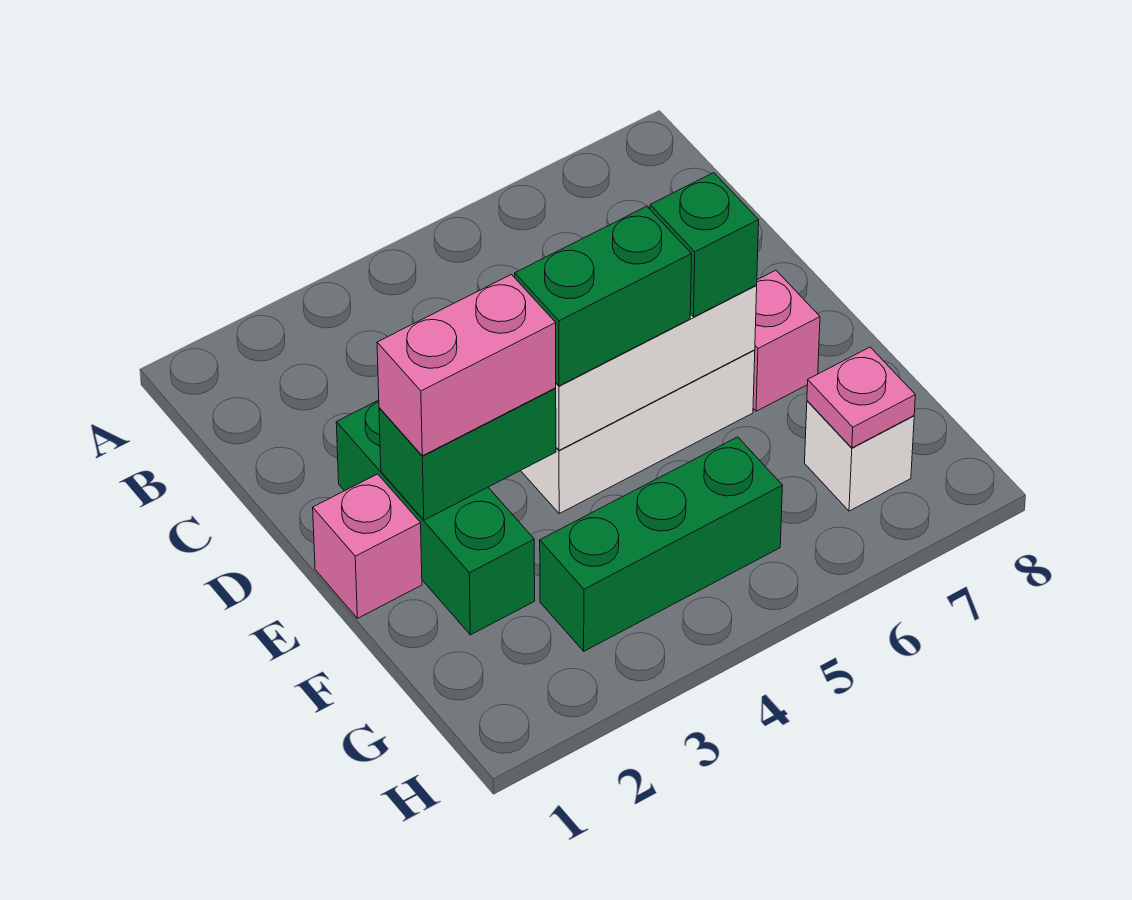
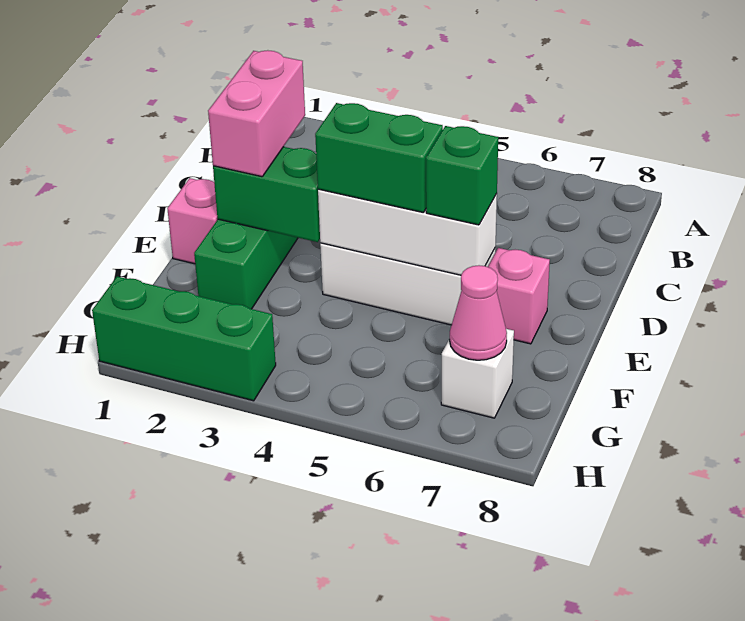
pink 1x2 brick [377,275,556,456] -> pink 1x2 brick turned to [208,50,305,177]
green 1x3 brick [540,437,782,651] -> green 1x3 brick moved to [92,276,276,401]
pink 1x1 plate [807,347,915,448] -> pink 1x1 cone [450,265,507,360]

